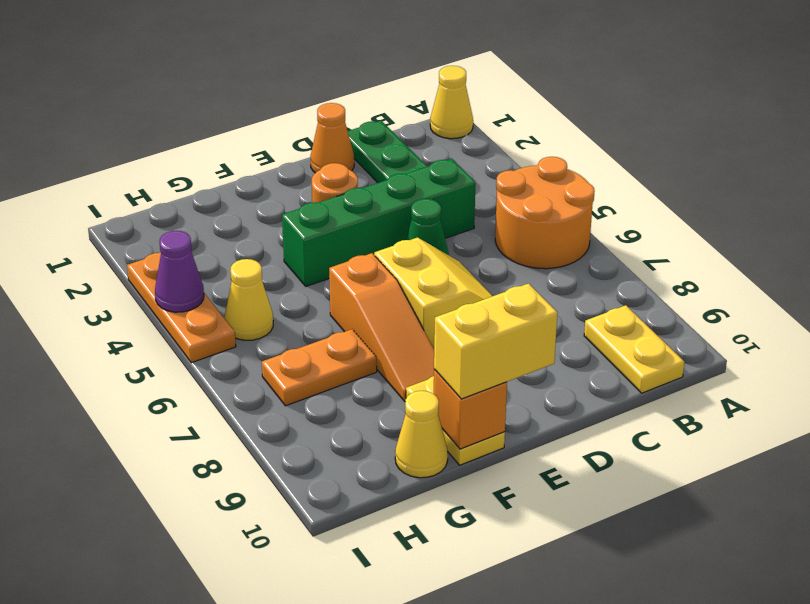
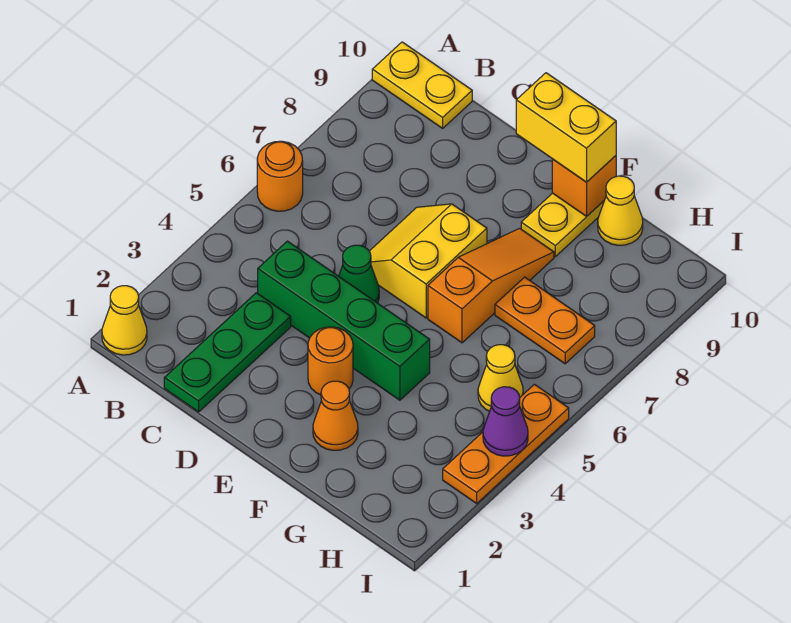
orange 2x2 round brick [495,157,595,269] -> orange 1x1 round brick [257,141,303,211]
yellow 1x2 plate [584,305,684,393] -> yellow 1x2 plate turned to [372,42,472,128]
orange 1x1 cone [311,103,354,173] -> orange 1x1 cone moved to [313,381,358,450]

